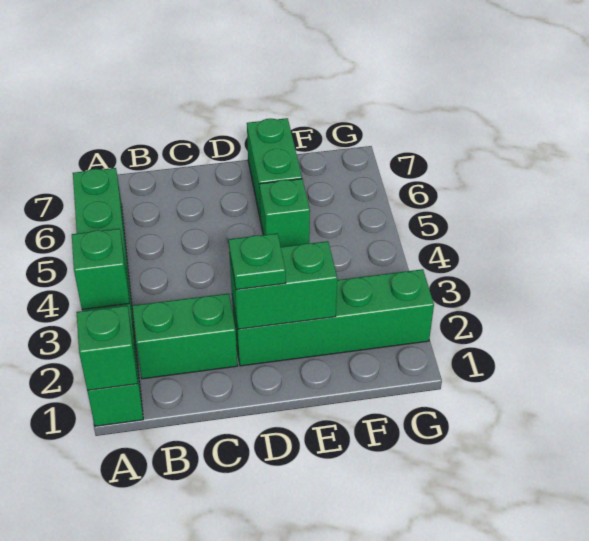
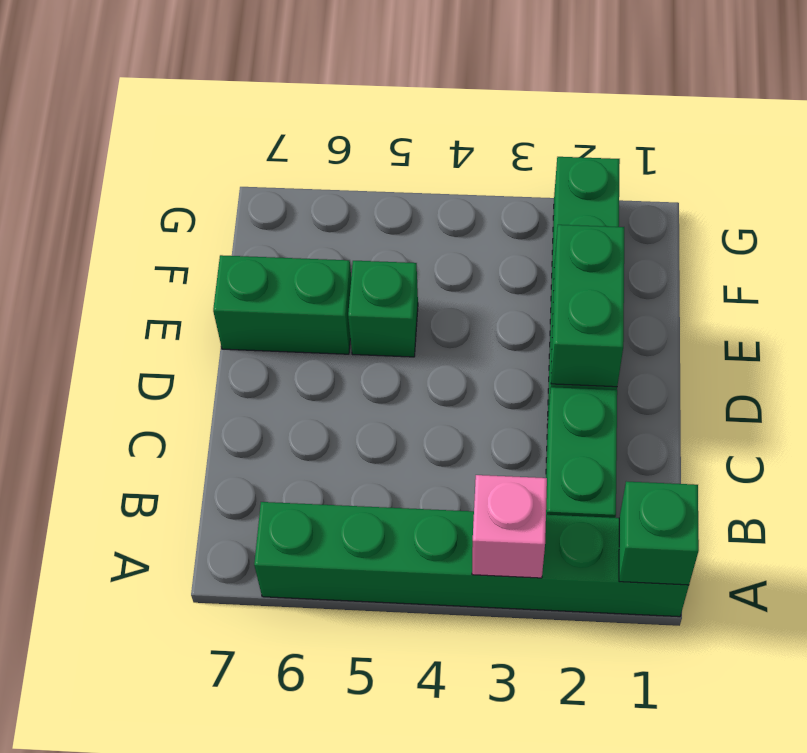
green 1x1 brick [72,229,130,309] -> pink 1x1 brick [472,475,547,578]
green 1x1 plate [229,233,286,290] -> none

